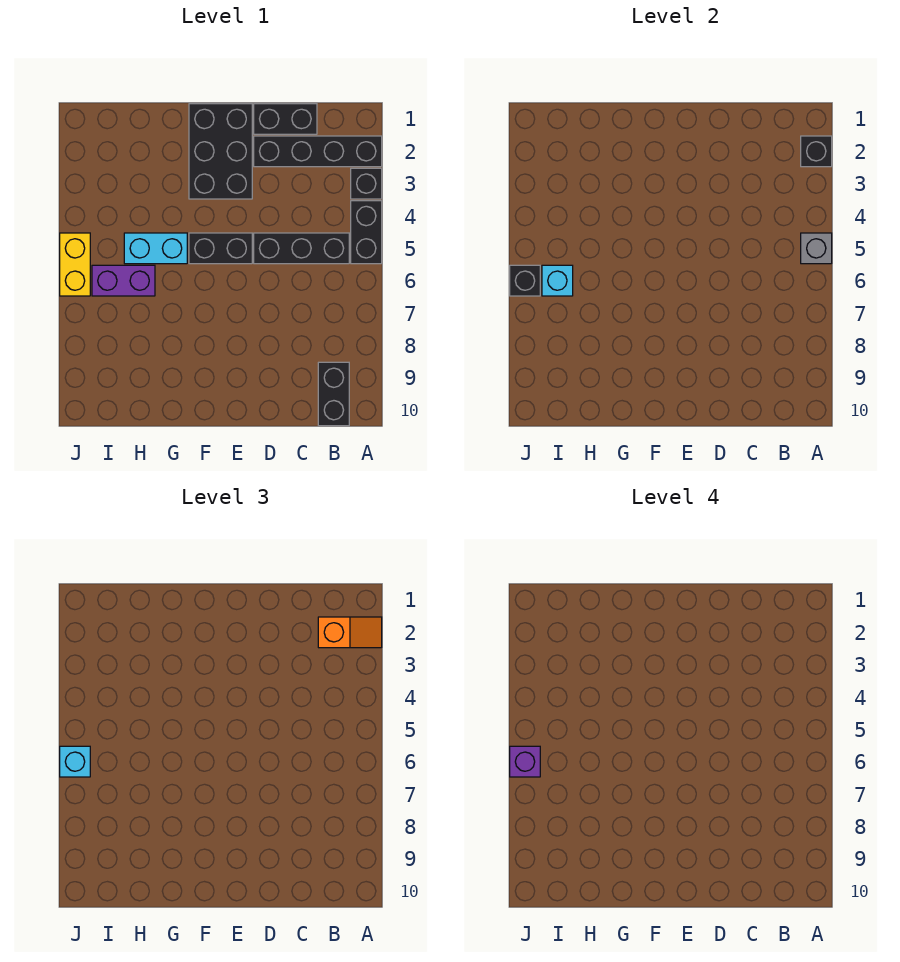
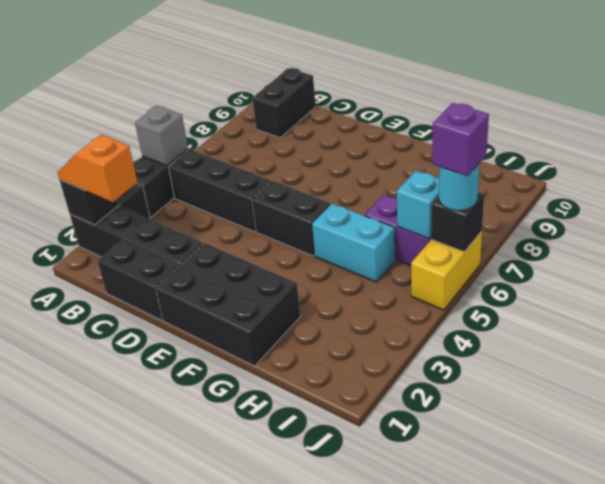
black 2x3 brick [189,104,252,199] -> black 2x3 brick turned to [155,243,300,366]
cyan 1x1 brick [60,746,90,777] -> cyan 1x1 round brick [439,164,479,211]

